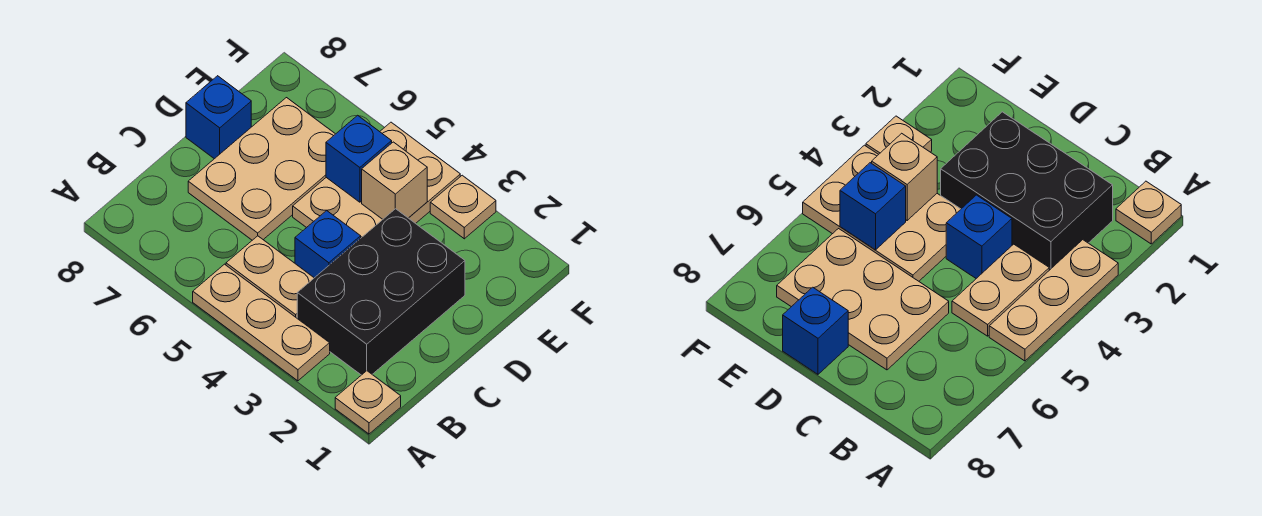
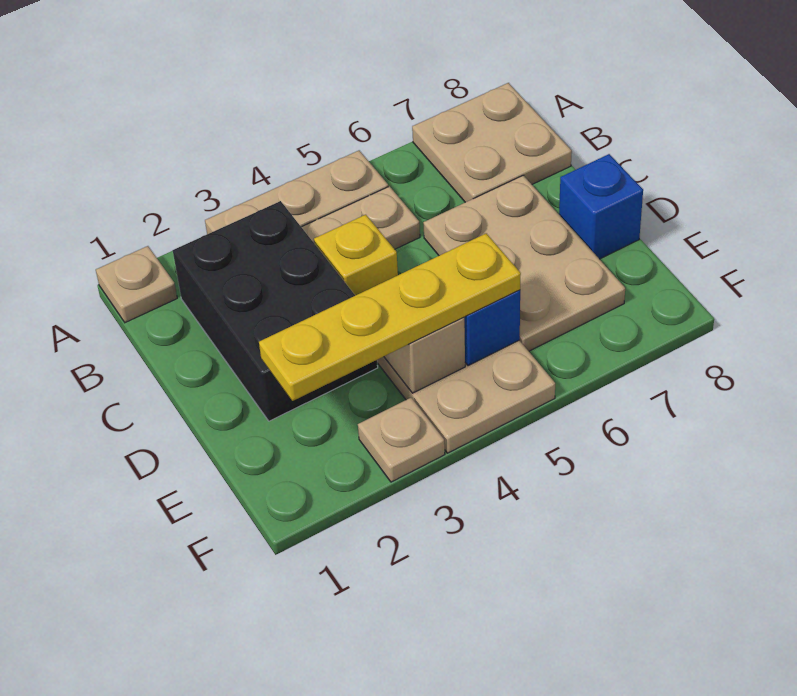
none -> tan 2x2 plate [412,83,572,202]
blue 1x1 brick [295,211,361,278] -> yellow 1x1 brick [314,215,398,296]
none -> yellow 1x4 plate [259,233,521,401]

